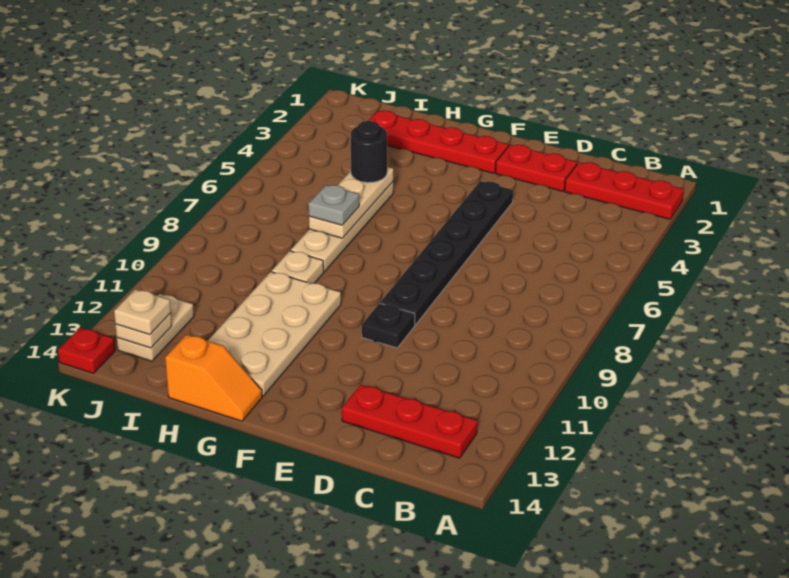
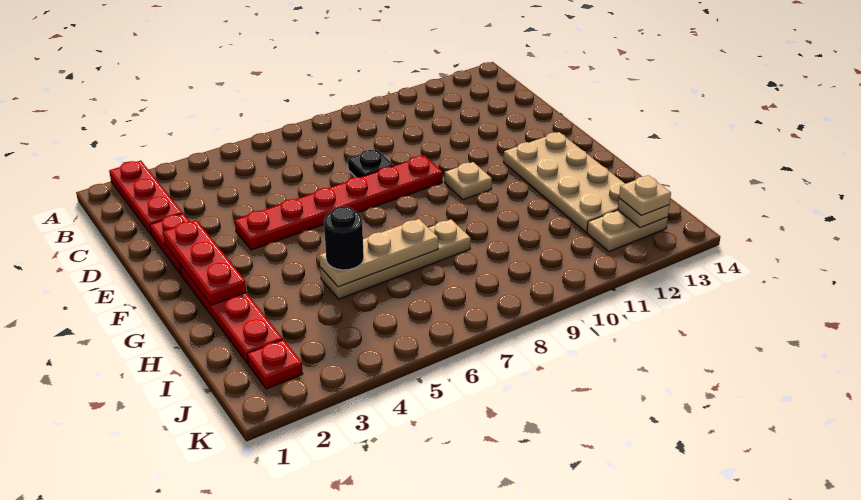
red 1x3 plate [342,385,477,458] -> red 1x3 plate moved to [163,220,246,305]
black 1x6 plate [380,181,513,325] -> red 1x6 plate [235,156,442,250]
black 1x1 plate [362,303,415,348] -> black 1x1 plate moved to [348,149,394,178]
tan 2x4 plate [208,272,341,396] -> tan 2x4 plate turned to [504,132,625,232]
orange 1x2 slope [165,335,262,421] -> none
grey 1x1 plate [308,185,359,225] -> none
tan 1x1 plate [272,251,324,284] -> tan 1x1 plate moved to [445,162,492,200]
red 1x1 plate [58,328,115,373] -> red 1x1 plate moved to [247,339,303,389]

